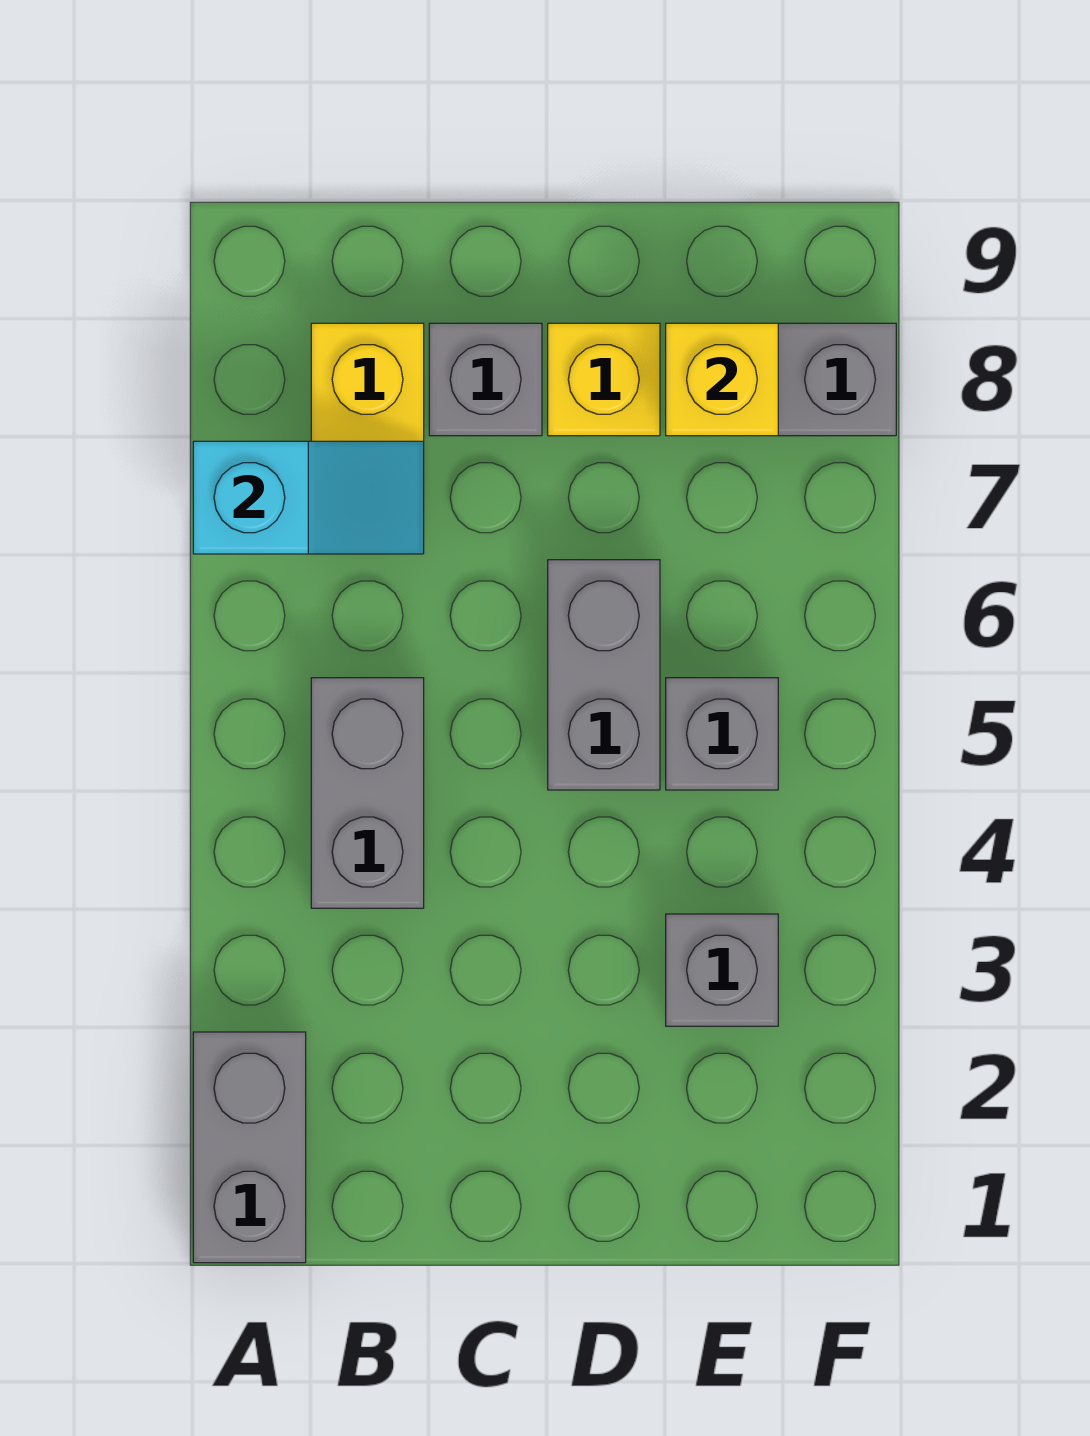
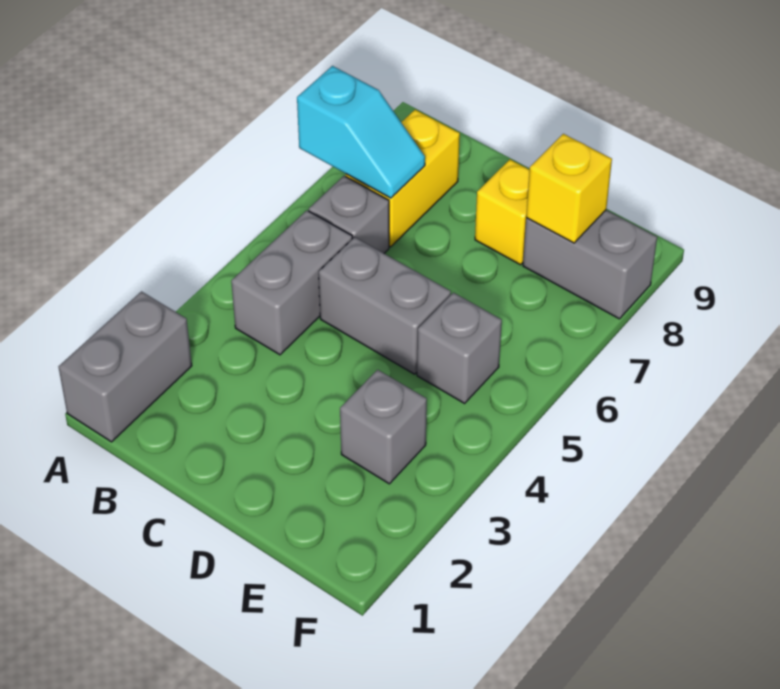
grey 1x1 brick [429,323,542,436] -> grey 1x1 brick moved to [309,176,389,253]
grey 1x2 brick [548,560,660,790] -> grey 1x2 brick turned to [319,237,451,374]

